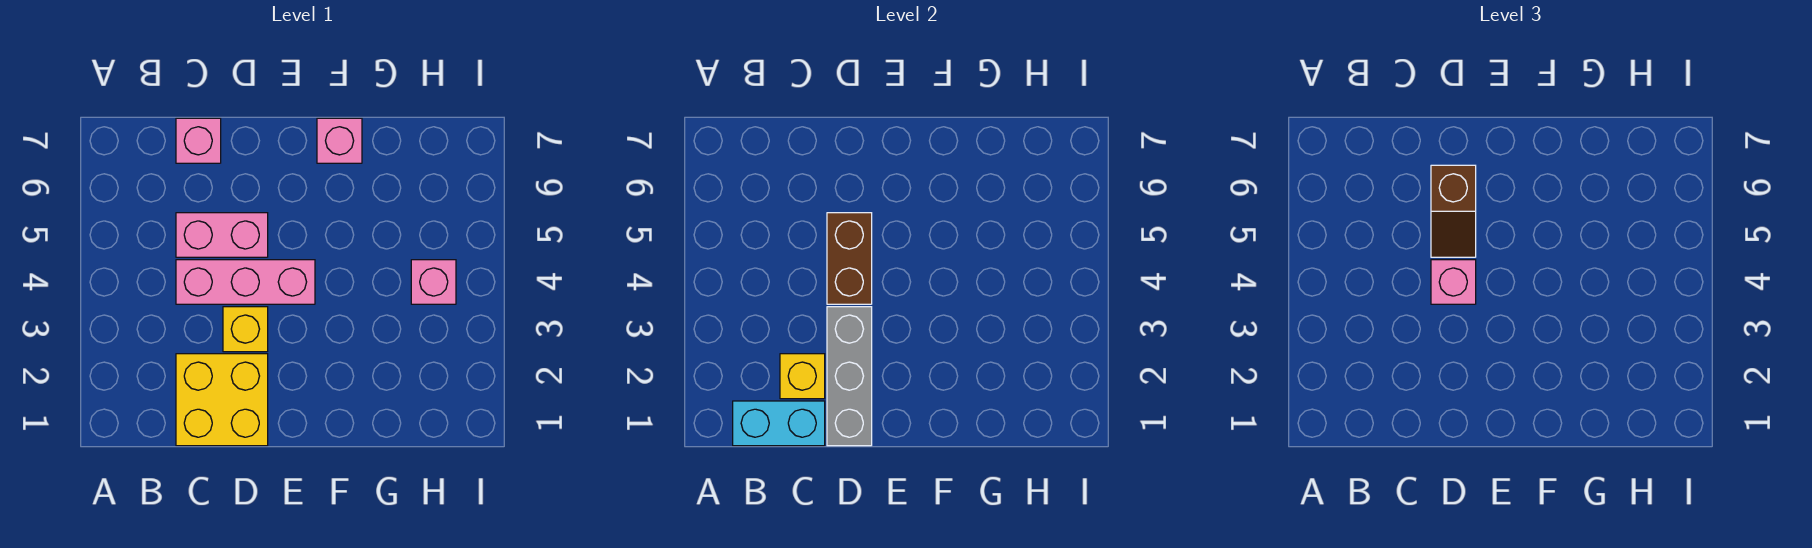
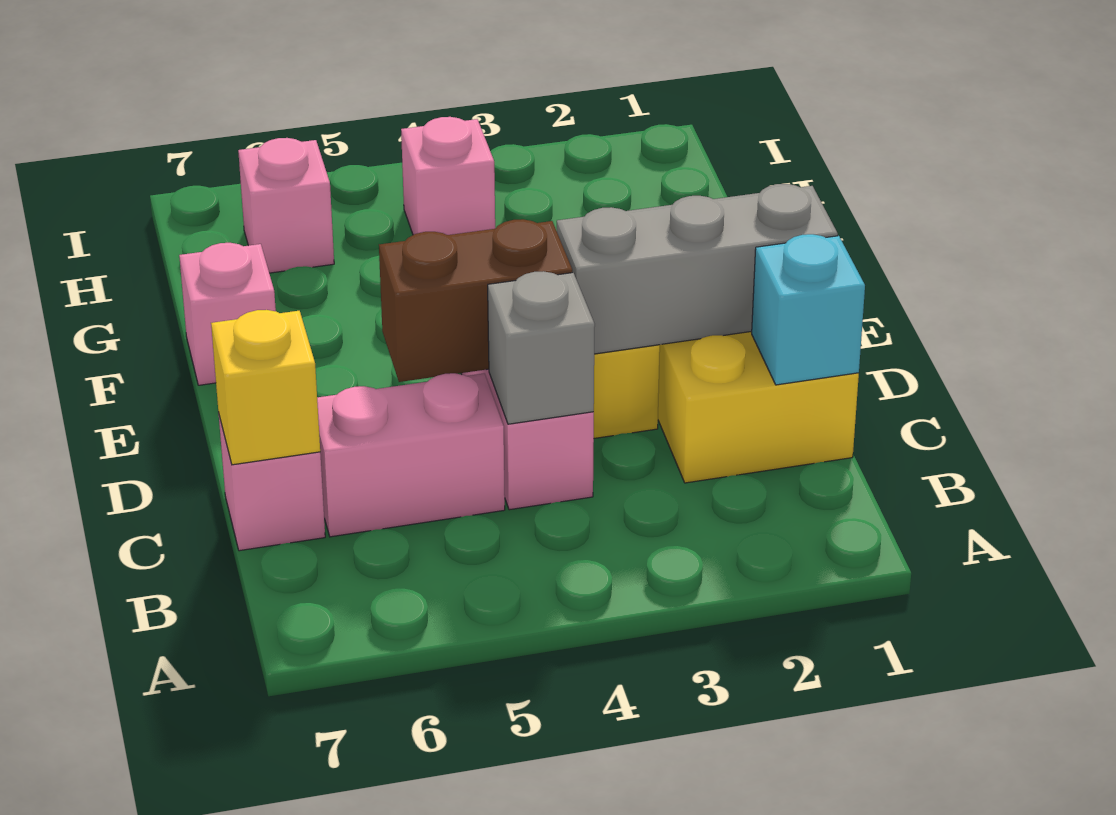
cyan 1x2 brick [733,401,825,446] -> cyan 1x1 brick [752,234,865,385]
yellow 1x1 brick [780,354,825,399] -> yellow 1x1 brick moved to [211,310,320,465]
none -> grey 1x1 brick [488,271,595,424]
pink 1x2 brick [176,213,268,257] -> pink 1x2 brick turned to [317,373,505,537]
pink 1x1 brick [1431,260,1476,304] -> pink 1x1 brick moved to [238,138,334,273]
brown 1x2 slope [1431,165,1476,257] -> none

